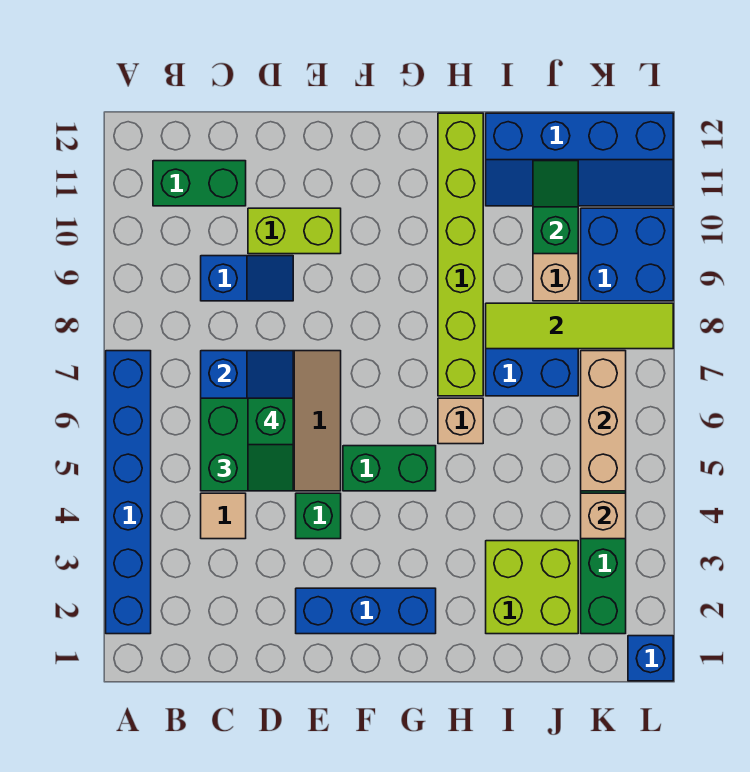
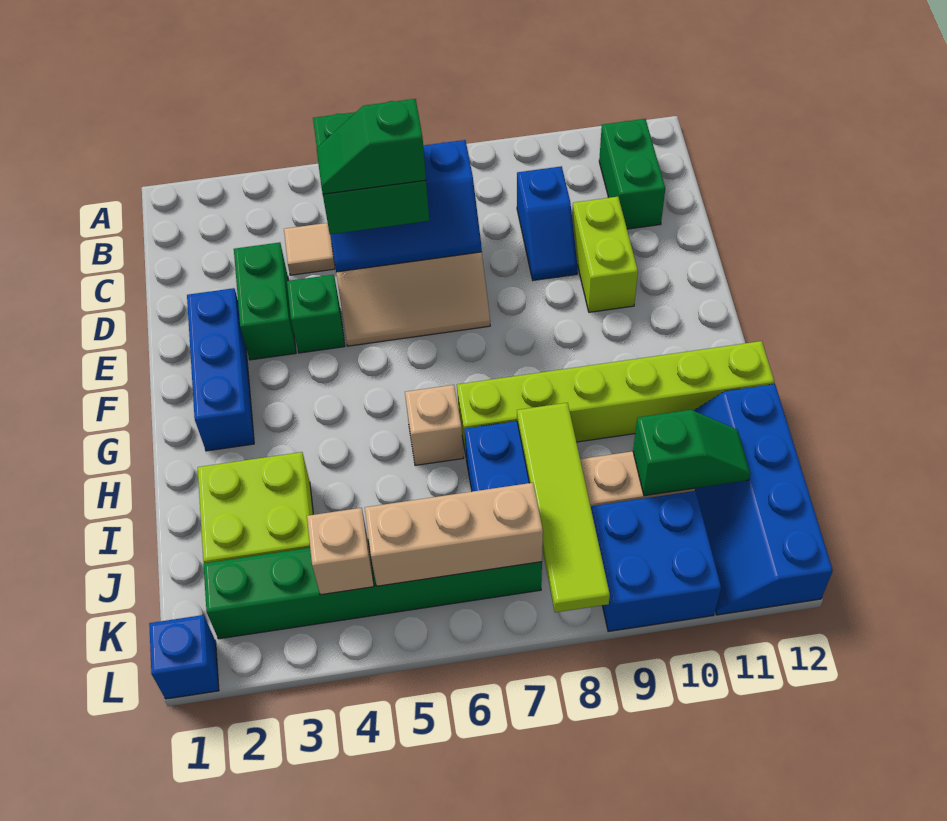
blue 1x6 brick [106,351,151,634] -> none
green 1x2 brick [343,446,436,491] -> green 1x2 brick moved to [234,242,296,360]

